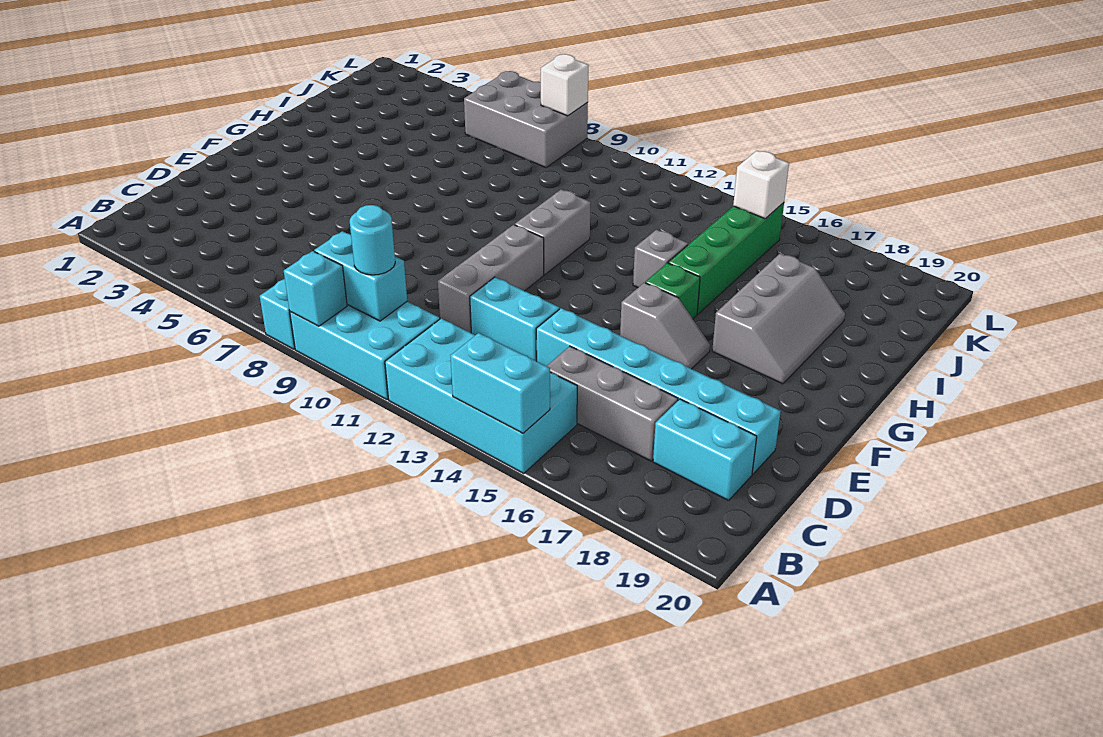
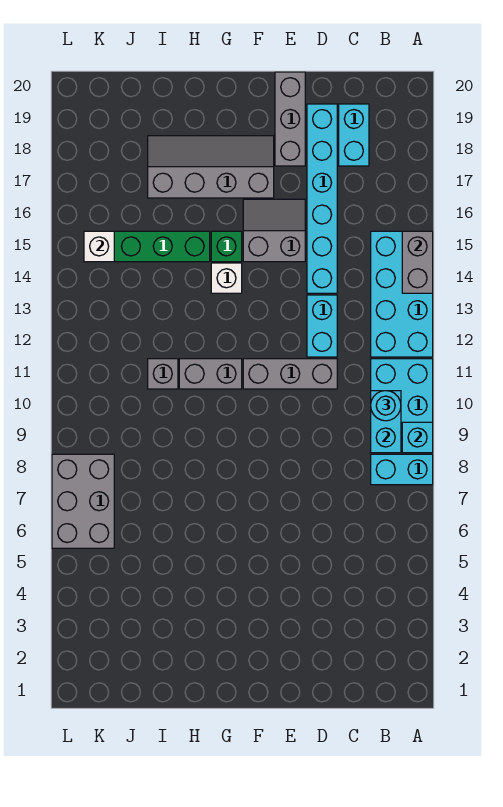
cyan 1x2 brick [450,333,550,433] -> grey 1x2 brick [402,231,433,293]
grey 1x3 brick [547,346,678,461] -> grey 1x3 brick moved to [275,72,305,166]
grey 1x2 slope [620,283,710,369] -> grey 2x2 slope [243,199,305,262]
grey 2x3 slope [712,253,845,384] -> grey 2x4 slope [148,136,274,198]
grey 1x1 brick [633,230,688,287] -> grey 1x1 brick moved to [148,359,178,389]
white 1x1 brick [541,54,589,116] -> white 1x1 brick moved to [211,263,242,293]

